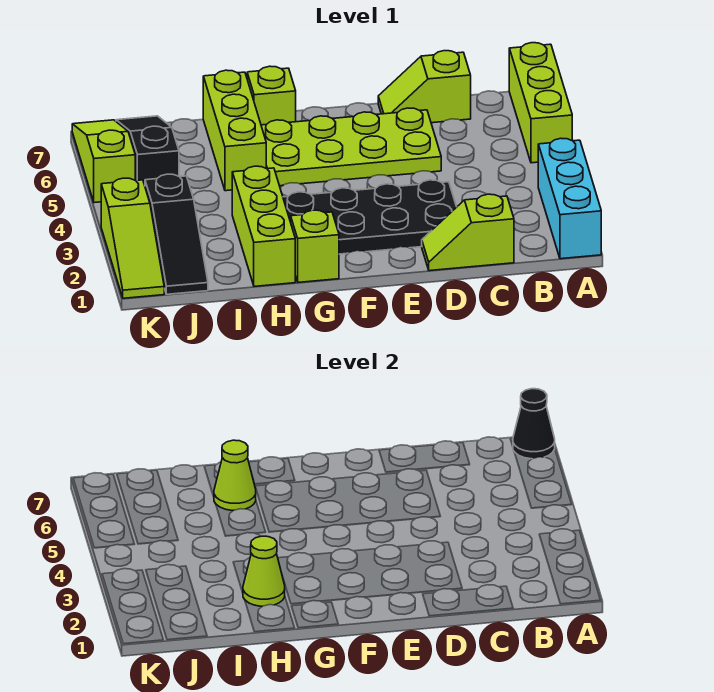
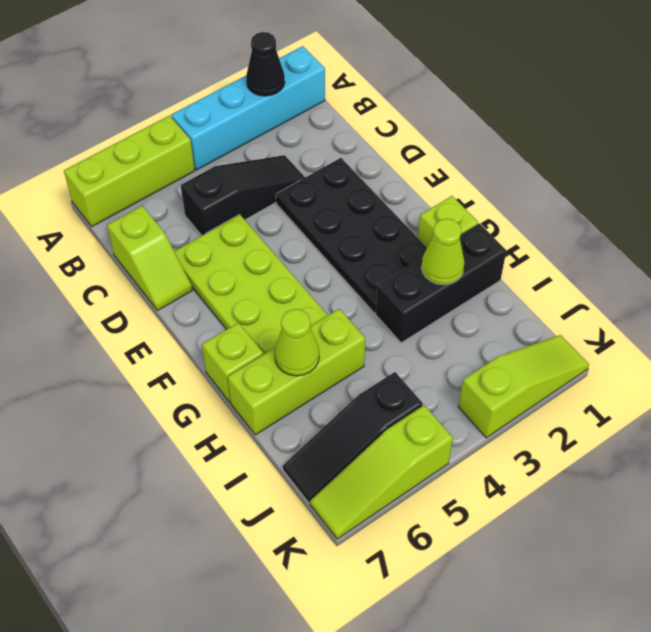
cyan 1x3 brick [538,138,601,259] -> cyan 1x4 brick [171,46,325,170]
black 1x1 cone [513,389,555,459] -> black 1x1 cone moved to [246,32,285,96]
lime 1x2 slope [422,194,514,271] -> none
lime 1x3 brick [232,166,295,286] -> black 1x3 brick [376,223,506,343]
black 1x3 slope [145,174,208,294] -> black 1x3 slope moved to [181,155,305,235]

